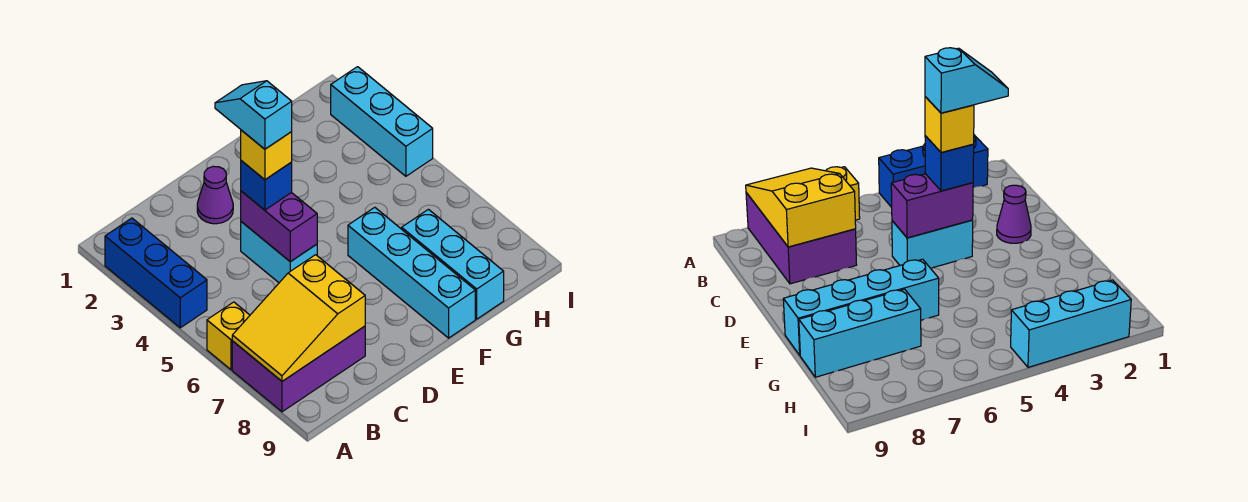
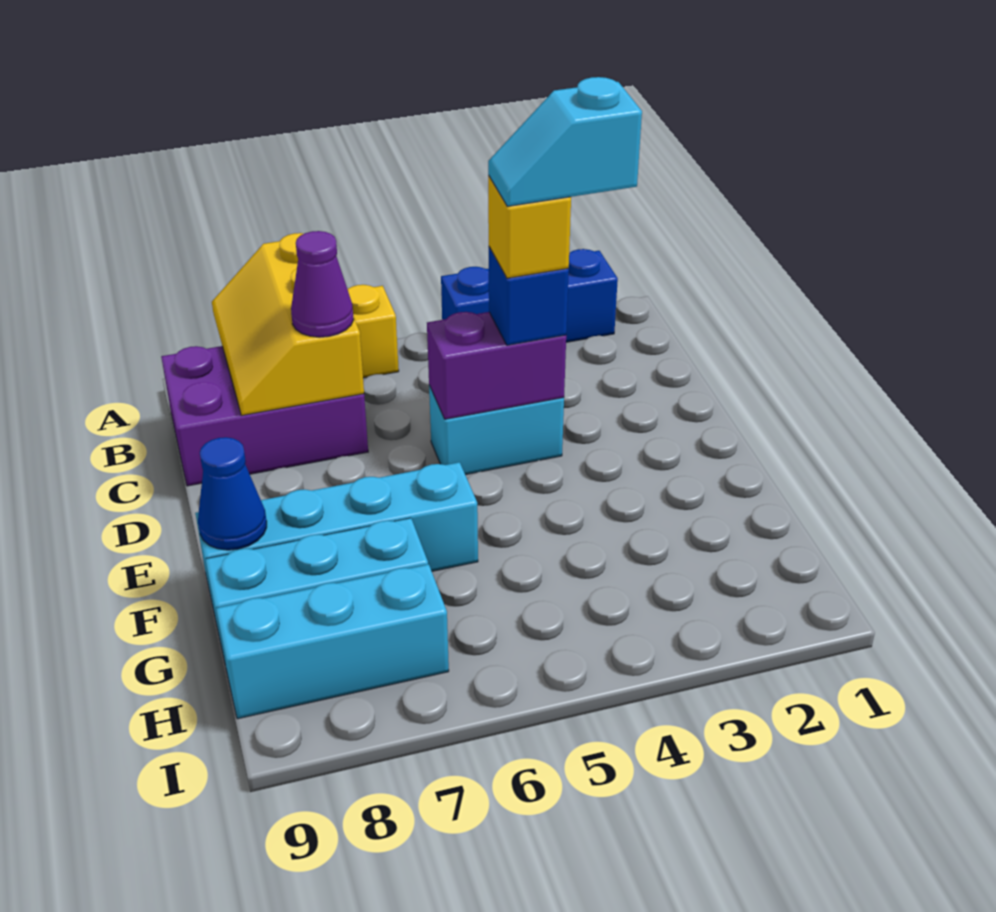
purple 2x3 brick [232,326,365,412] -> purple 2x3 brick turned to [161,346,368,486]
yellow 2x3 slope [232,255,365,381] -> yellow 2x3 slope turned to [212,233,364,415]
purple 1x1 cone [197,166,233,224] -> purple 1x1 cone moved to [291,231,354,337]
cyan 1x2 slope [215,81,292,149] -> cyan 1x2 slope turned to [488,77,642,206]
none -> blue 1x1 cone [198,437,267,550]
cyan 1x3 brick [331,67,433,176] -> cyan 1x3 brick moved to [216,564,449,719]

